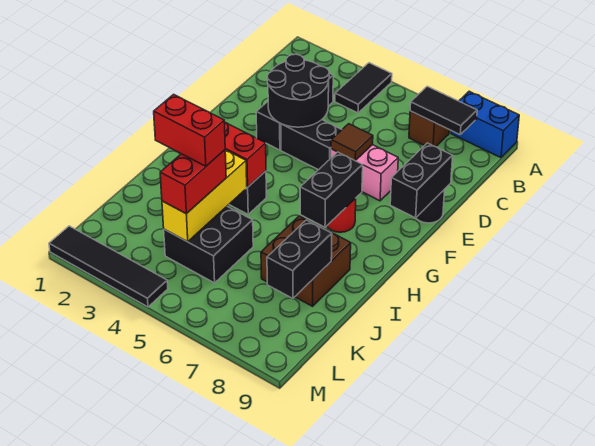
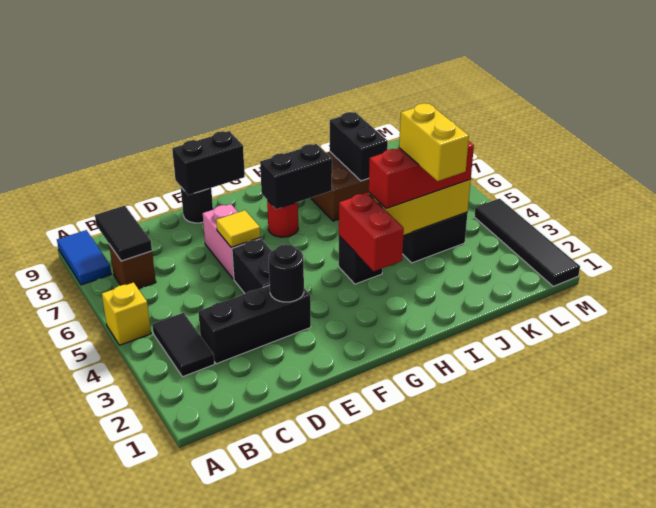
black 1x2 tile [335,63,392,113] -> black 1x2 tile turned to [152,313,214,377]
none -> yellow 1x1 brick [102,282,151,345]
blue 1x2 brick [451,91,519,158] -> blue 1x2 tile [57,230,111,285]
black 2x2 round brick [267,54,329,127] -> black 1x1 round brick [269,244,304,302]
brown 1x1 tile [331,124,373,161] -> yellow 1x1 tile [216,210,260,247]
red 1x2 brick [154,94,225,166] -> yellow 1x2 brick [399,103,469,181]
red 1x2 brick [160,150,226,214] -> red 1x3 brick [369,141,474,209]
black 1x2 brick [267,220,332,299] -> black 1x2 brick turned to [330,112,388,181]

